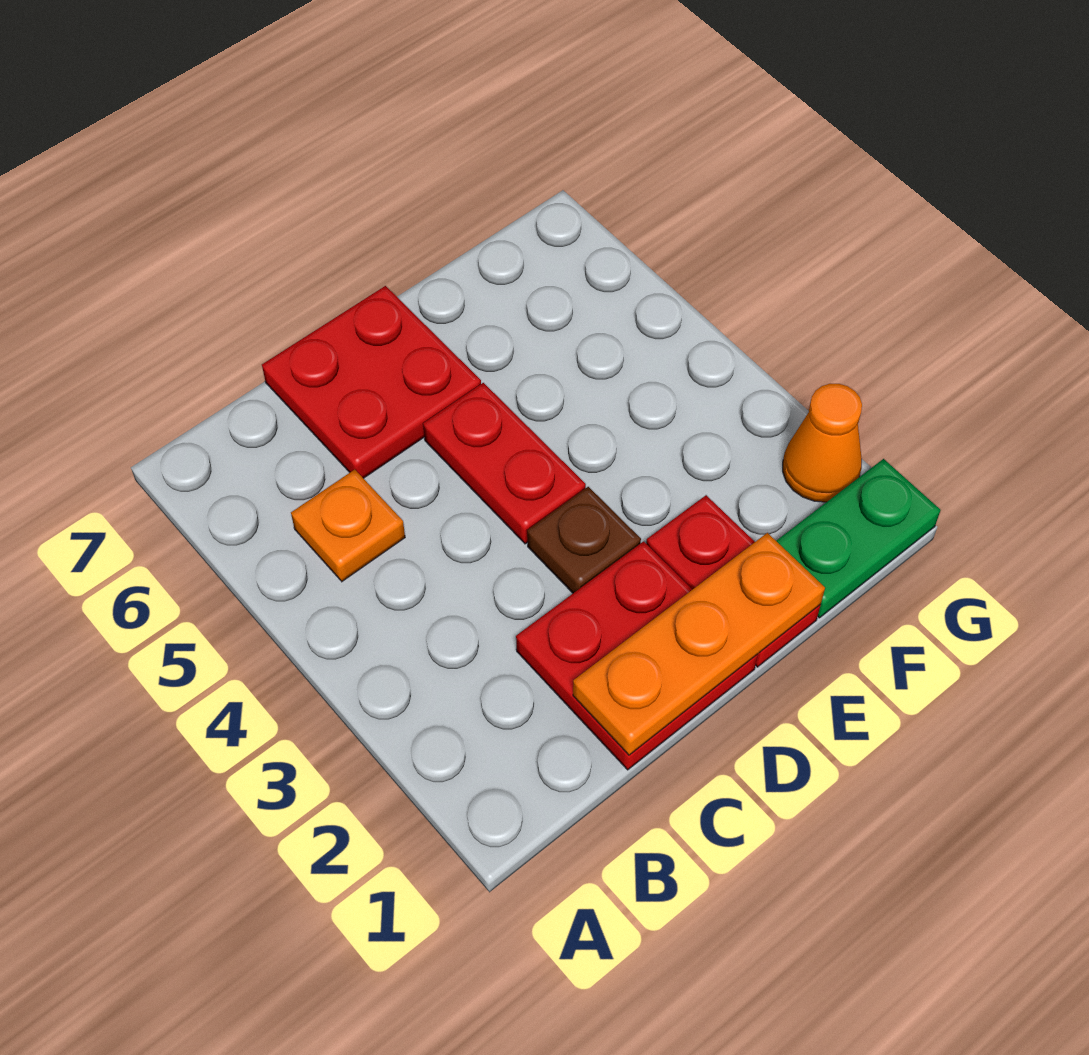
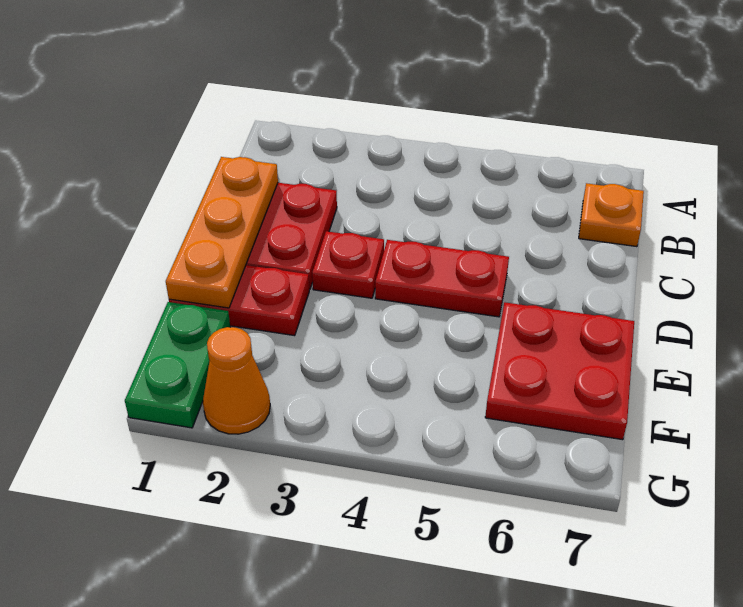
orange 1x1 plate [291,469,405,581] -> orange 1x1 plate moved to [579,183,644,247]
red 2x2 plate [262,286,481,478] -> red 2x2 plate moved to [485,302,634,440]
brown 1x1 plate [527,487,641,593] -> red 1x1 plate [312,231,384,298]

